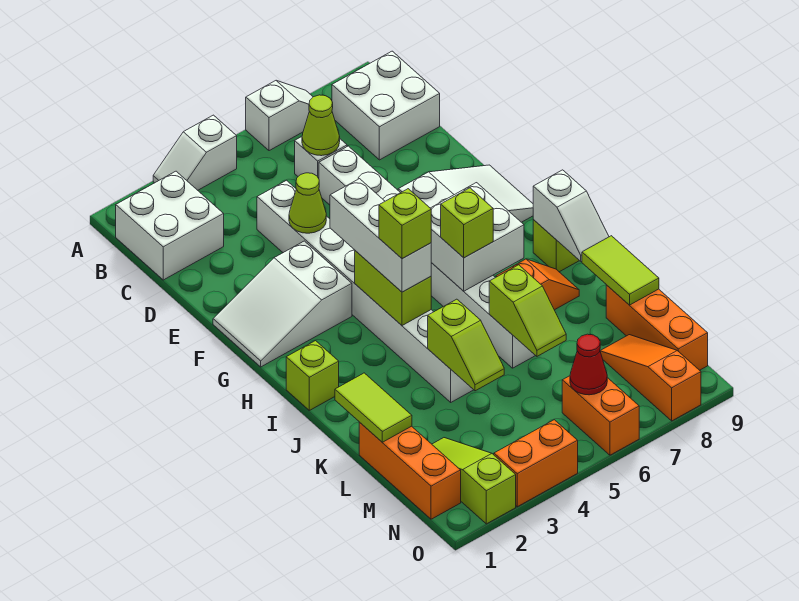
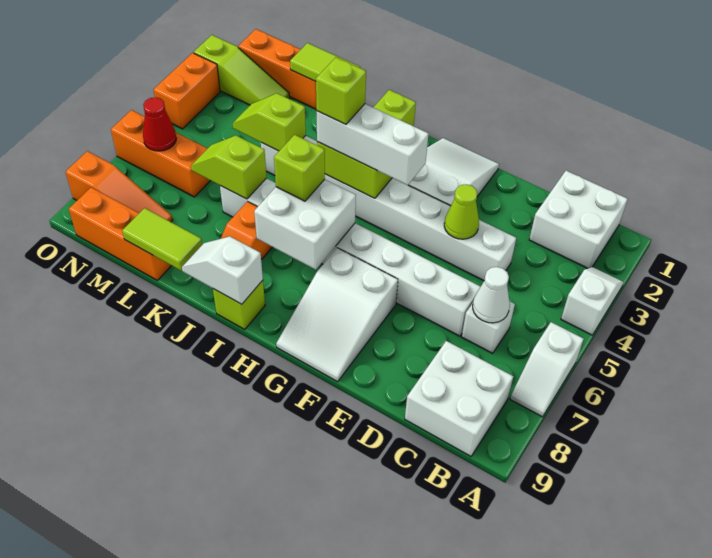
lime 1x1 cone [302,95,340,156] -> white 1x1 cone [473,267,510,323]
orange 1x2 brick [562,376,639,455] -> orange 1x3 brick [111,110,210,197]

